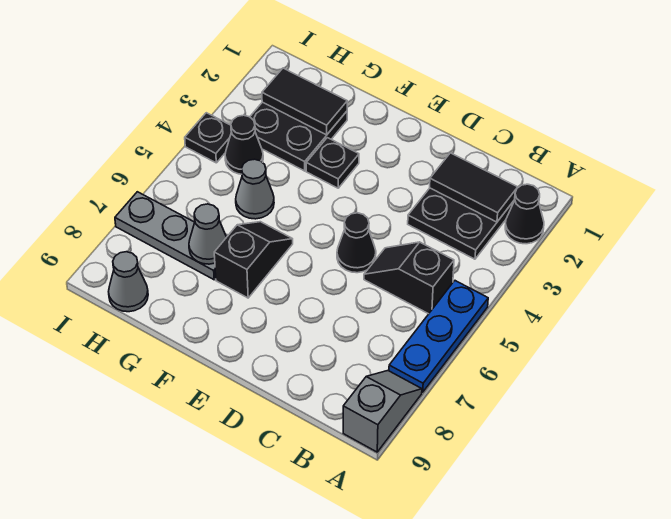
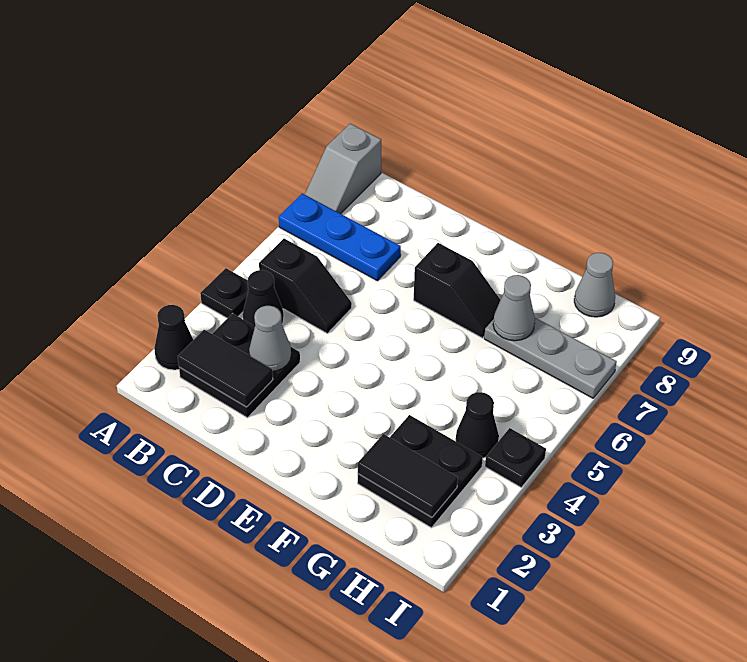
blue 1x3 plate [389,281,488,392] -> blue 1x3 plate turned to [279,193,401,281]
black 1x1 cone [337,213,376,273] -> black 1x1 cone moved to [243,270,284,326]
black 1x1 plate [306,138,359,188] -> black 1x1 plate moved to [200,268,249,318]
black 1x2 slope [214,222,293,298] -> black 1x2 slope turned to [414,243,501,338]
grey 1x1 cone [236,159,274,219] -> grey 1x1 cone moved to [249,306,291,371]

